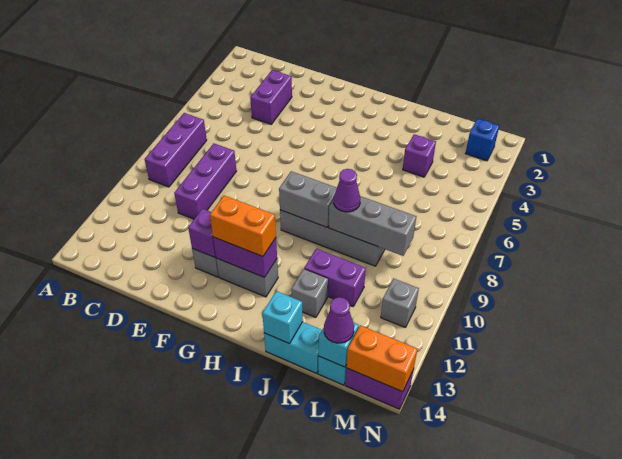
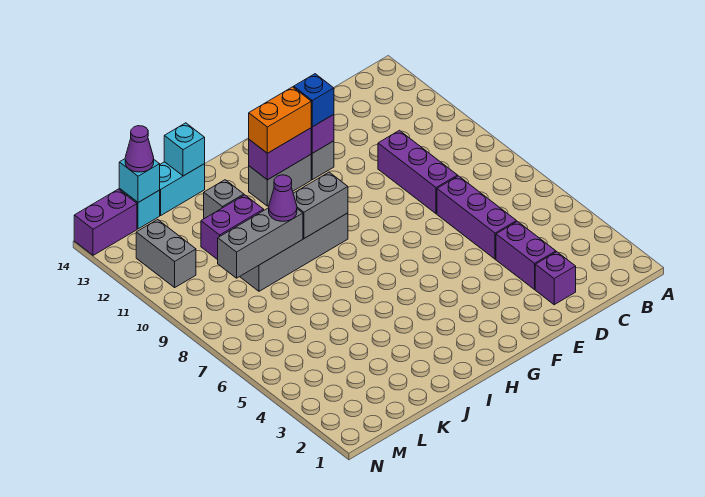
purple 1x3 brick [145,113,207,187] -> purple 1x3 brick moved to [437,176,517,259]
purple 1x1 brick [403,134,436,177] -> purple 1x1 brick moved to [535,252,576,305]
blue 1x1 brick [465,119,499,161] -> blue 1x1 brick moved to [294,74,334,127]
grey 1x1 brick [381,278,419,328] -> grey 1x2 brick [136,220,196,287]
orange 1x2 brick [346,325,417,392] -> none

